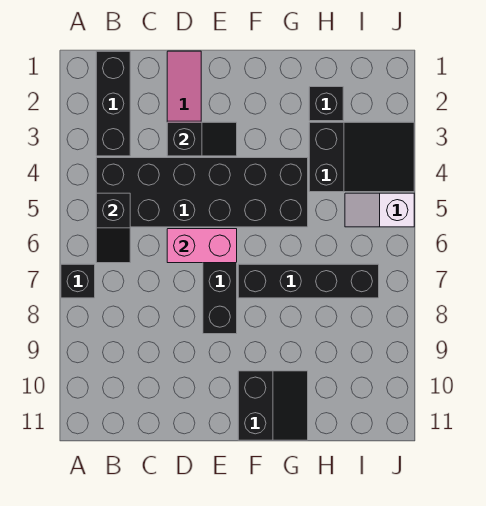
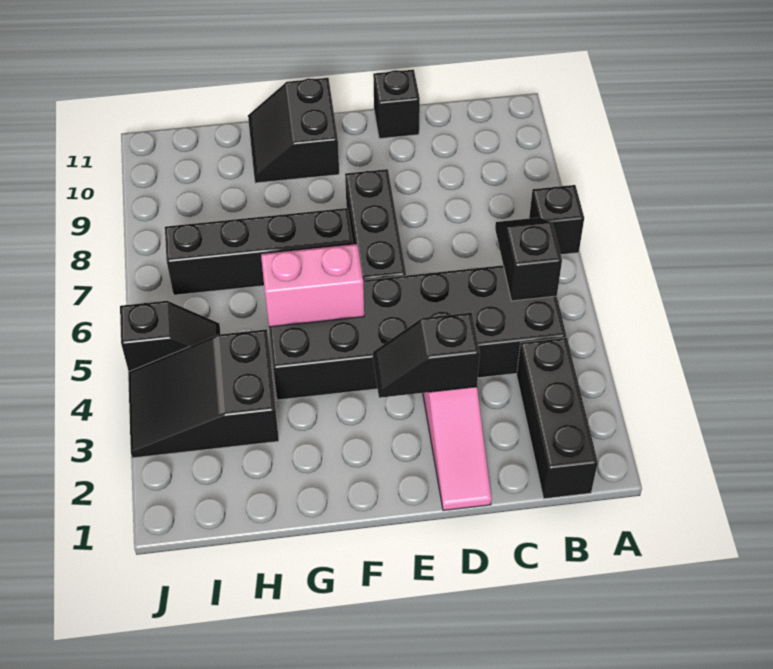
pink 1x2 brick [167,229,237,263] -> pink 1x2 brick moved to [261,244,364,327]
black 1x1 brick [309,87,343,121] -> black 1x1 brick moved to [373,70,420,139]
white 1x2 slope [345,193,414,227] -> black 1x2 slope [120,301,221,372]

